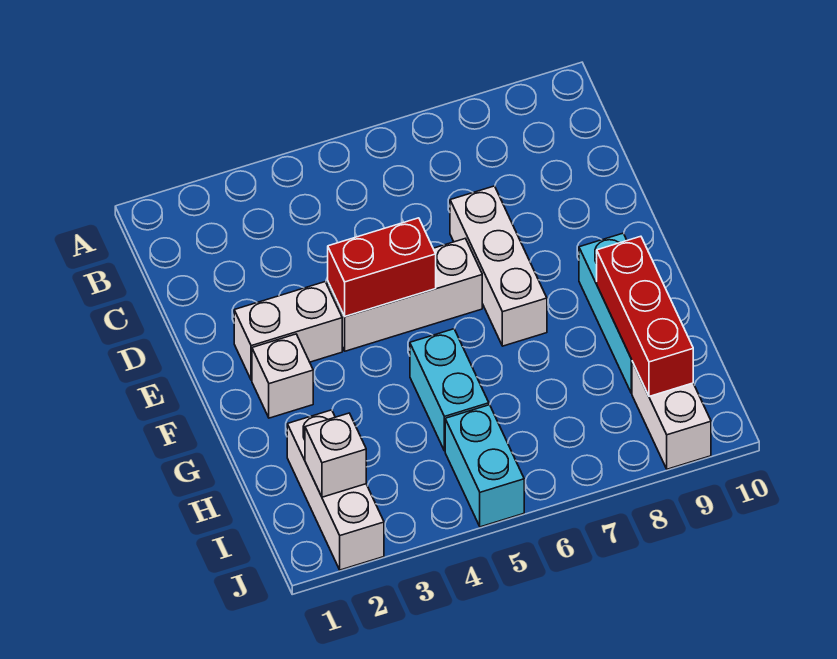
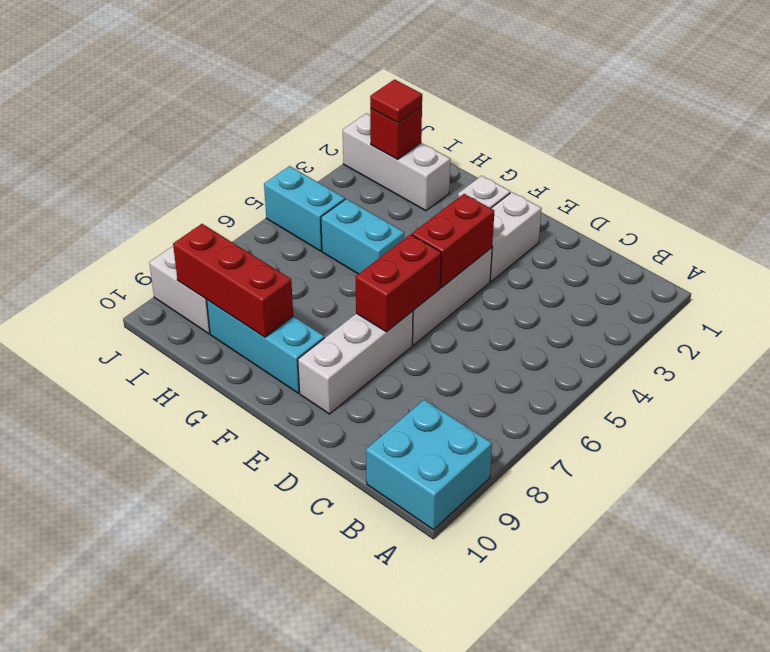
none -> cyan 2x2 brick [366,400,492,530]
white 1x3 brick [450,186,547,346] -> white 1x3 brick turned to [298,311,413,414]
none -> red 1x2 brick [356,234,441,332]
white 1x1 brick [305,413,366,497] -> red 1x1 brick [370,106,422,159]
none -> red 1x1 tile [370,80,422,123]

